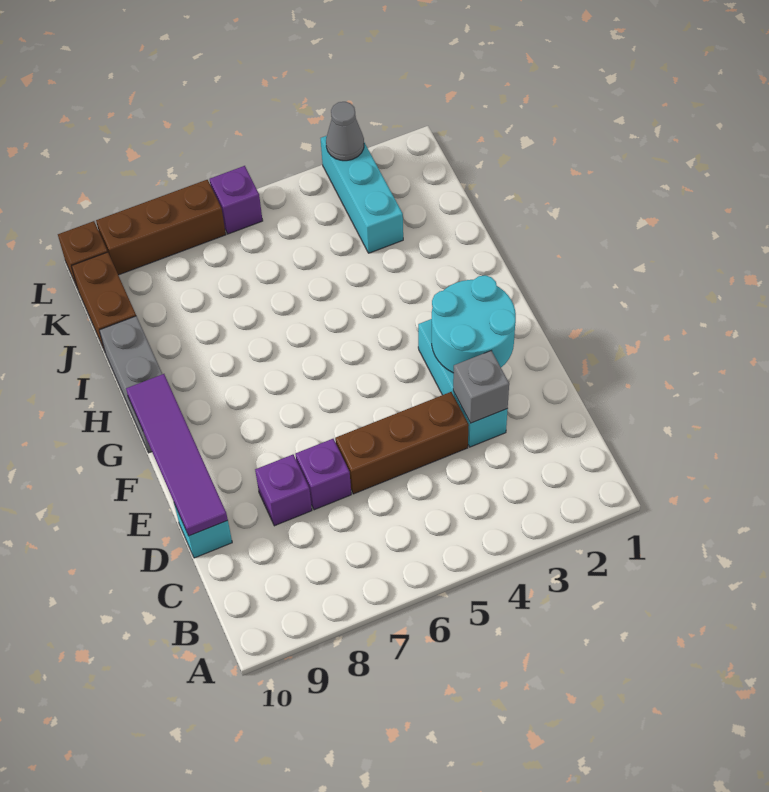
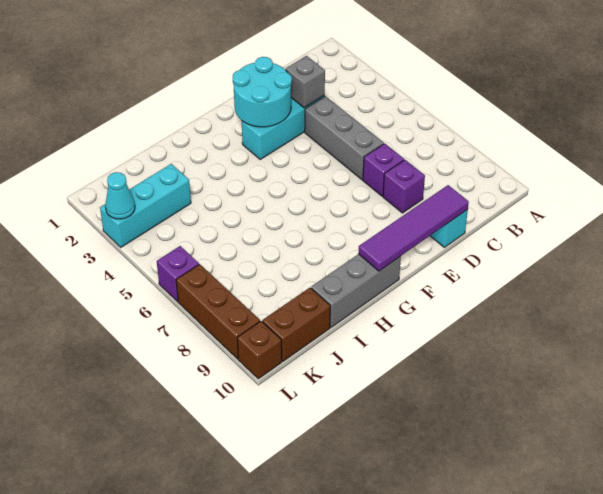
brown 1x3 brick [335,392,469,494] -> grey 1x3 brick [305,96,384,180]
grey 1x1 cone [326,102,364,161] -> cyan 1x1 cone [105,172,135,219]

